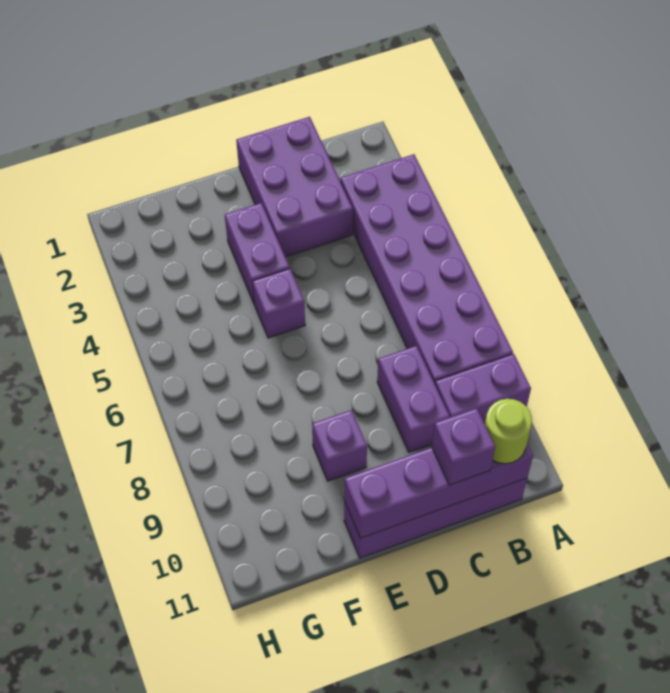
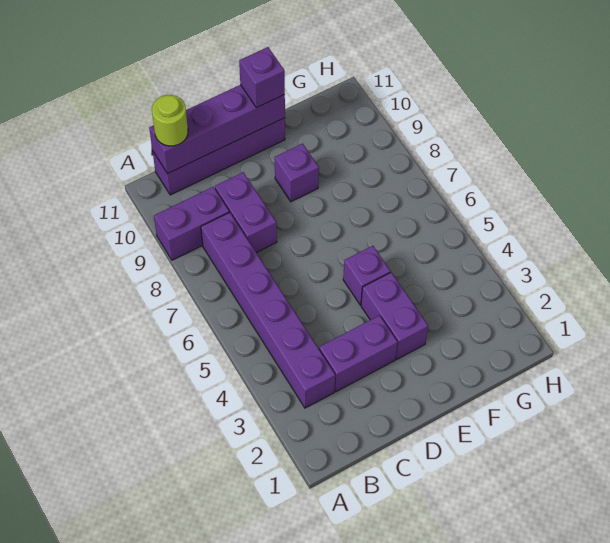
purple 2x6 brick [340,154,513,383] -> purple 1x6 brick [201,212,335,408]
purple 2x3 brick [236,117,353,257] -> purple 1x2 brick [319,315,398,392]
purple 1x1 brick [432,408,495,485] -> purple 1x1 brick moved to [239,47,285,108]

